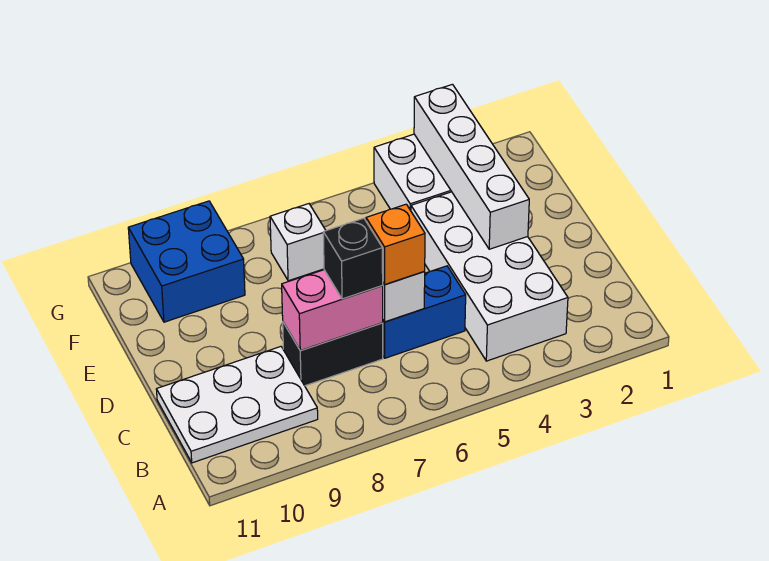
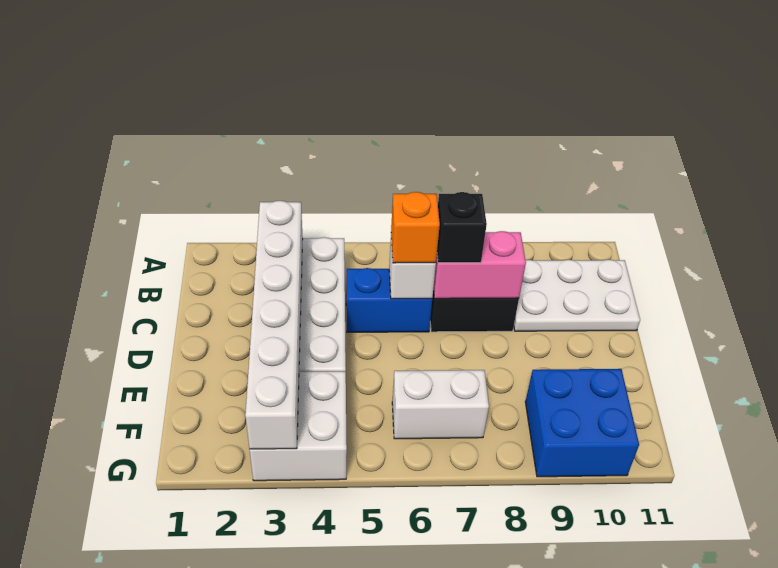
white 1x4 brick [414,84,529,249] -> white 1x6 brick [245,201,303,449]
white 1x1 brick [270,204,326,281] -> white 1x2 brick [392,370,489,439]

